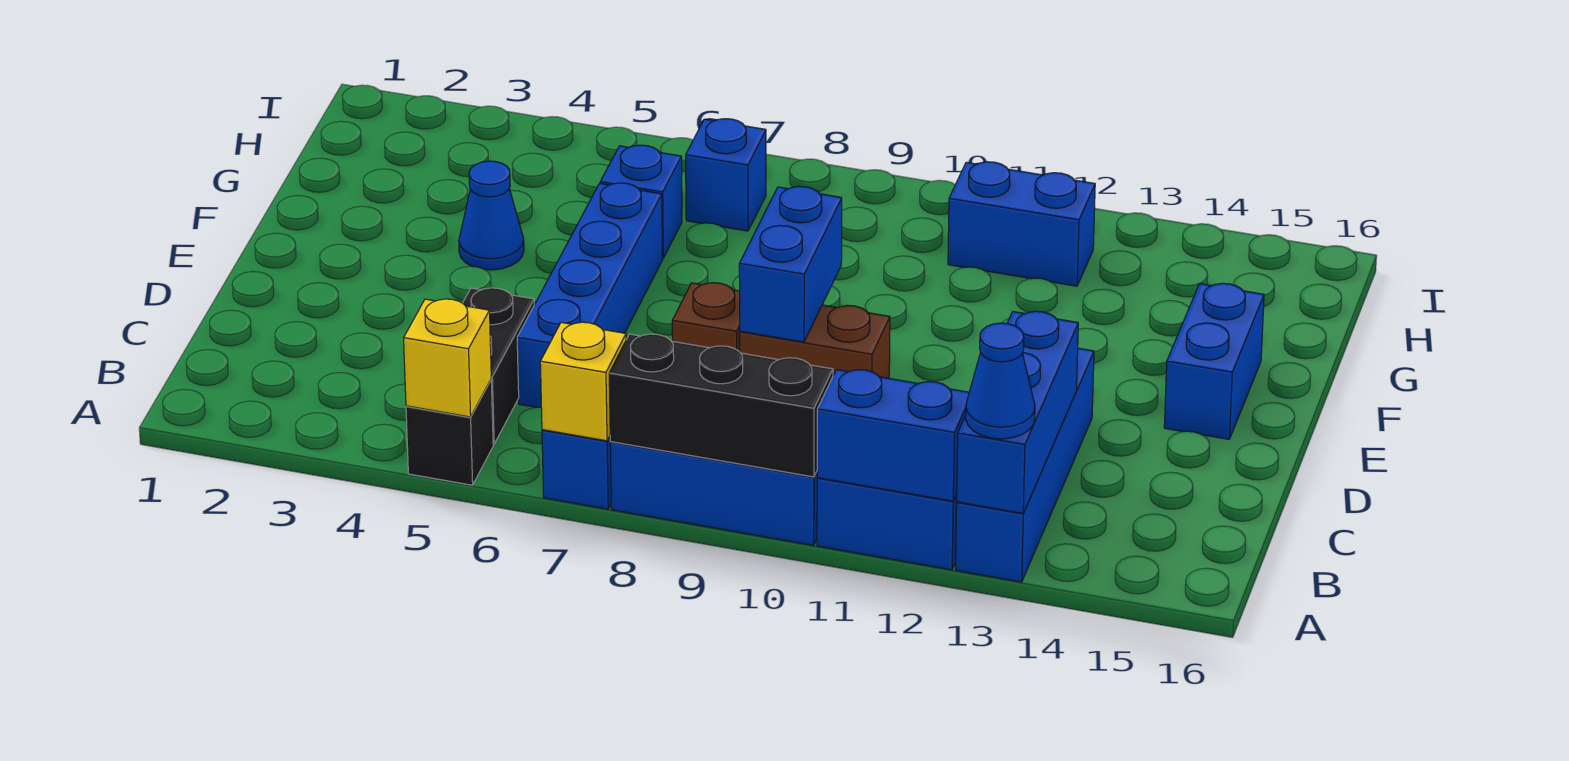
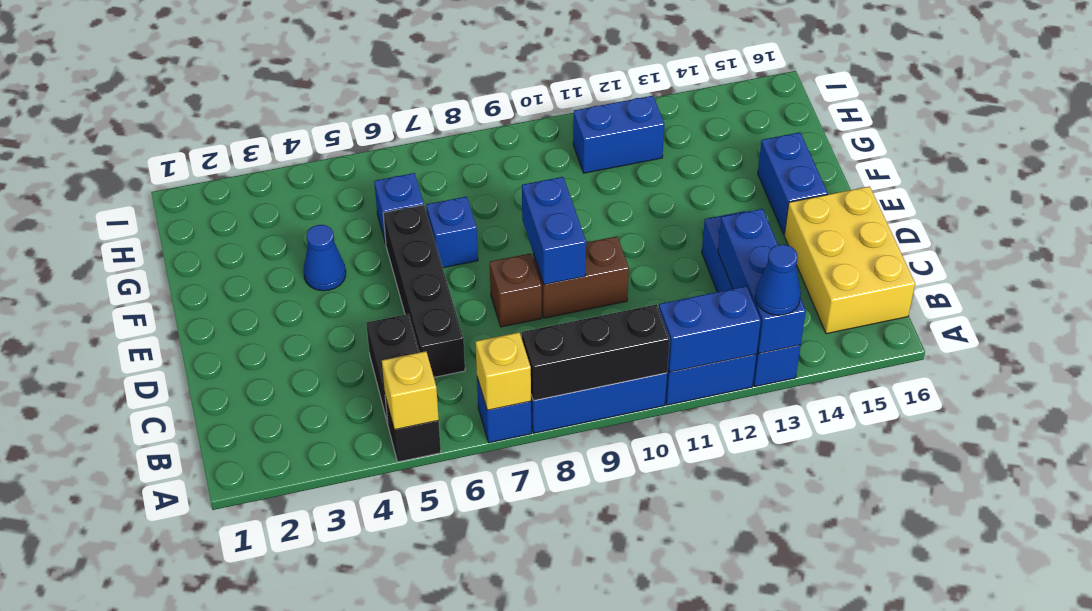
none -> yellow 2x3 brick [784,186,915,334]
blue 1x4 brick [517,183,663,407] -> black 1x4 brick [383,205,465,377]
blue 1x1 brick [686,119,766,231] -> blue 1x1 brick moved to [426,197,478,268]

